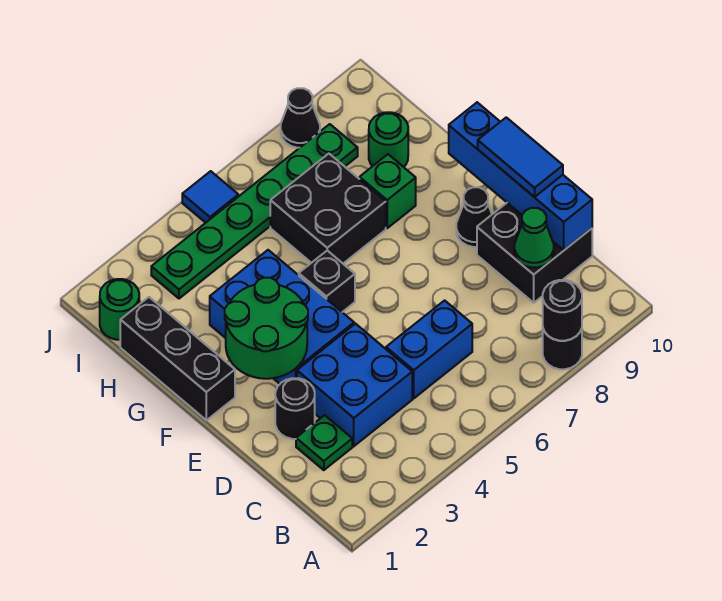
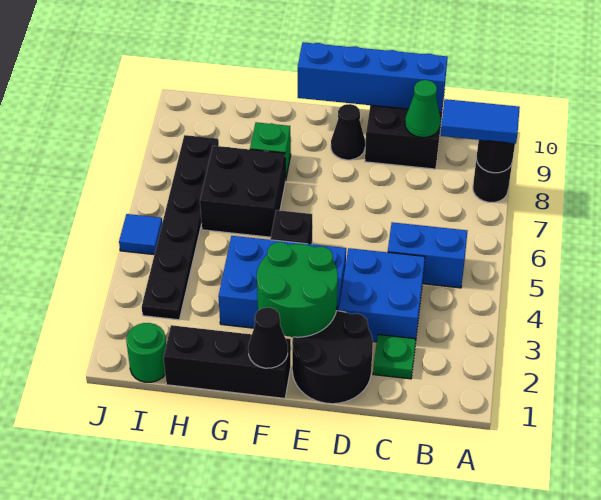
blue 1x2 brick [386,300,472,398] -> blue 1x2 brick turned to [388,222,467,288]
black 1x1 round brick [275,378,315,439] -> black 2x2 round brick [292,311,373,404]
blue 1x2 tile [478,117,563,197] -> blue 1x2 tile moved to [440,99,520,144]
green 1x1 round brick [369,112,408,167] -> none
green 1x6 plate [151,124,358,299] -> black 1x6 plate [142,135,219,320]
black 1x1 cone [281,88,320,148] -> black 1x1 cone moved to [248,307,288,368]

